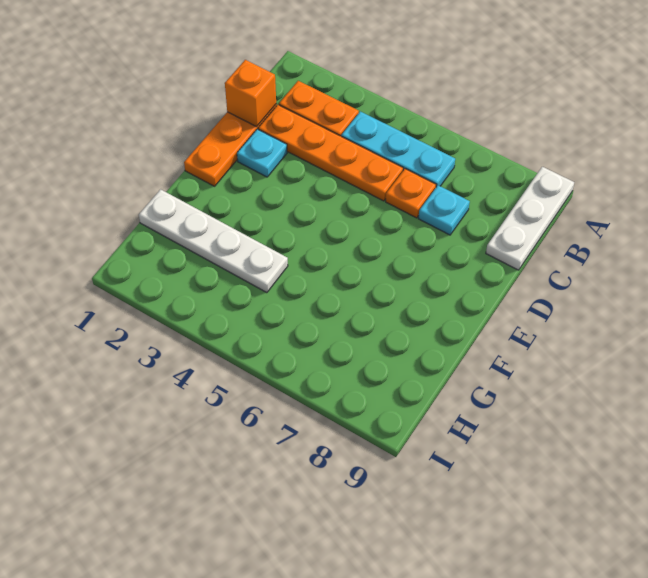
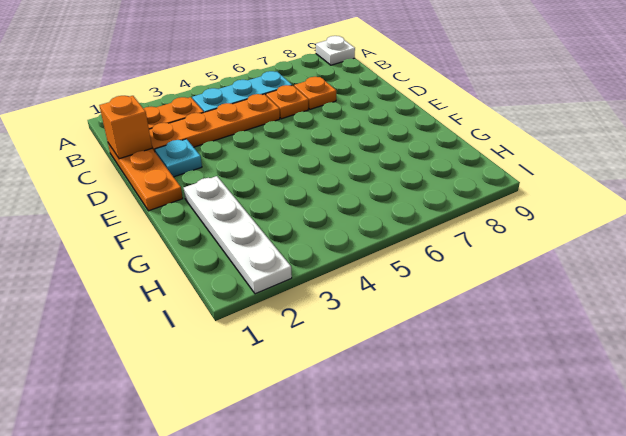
white 1x3 plate [486,167,574,270] -> white 1x1 plate [316,36,355,65]
cyan 1x1 plate [418,185,470,235] -> orange 1x1 plate [294,77,336,109]
white 1x4 plate [139,189,288,293] -> white 1x4 plate turned to [184,176,292,294]

